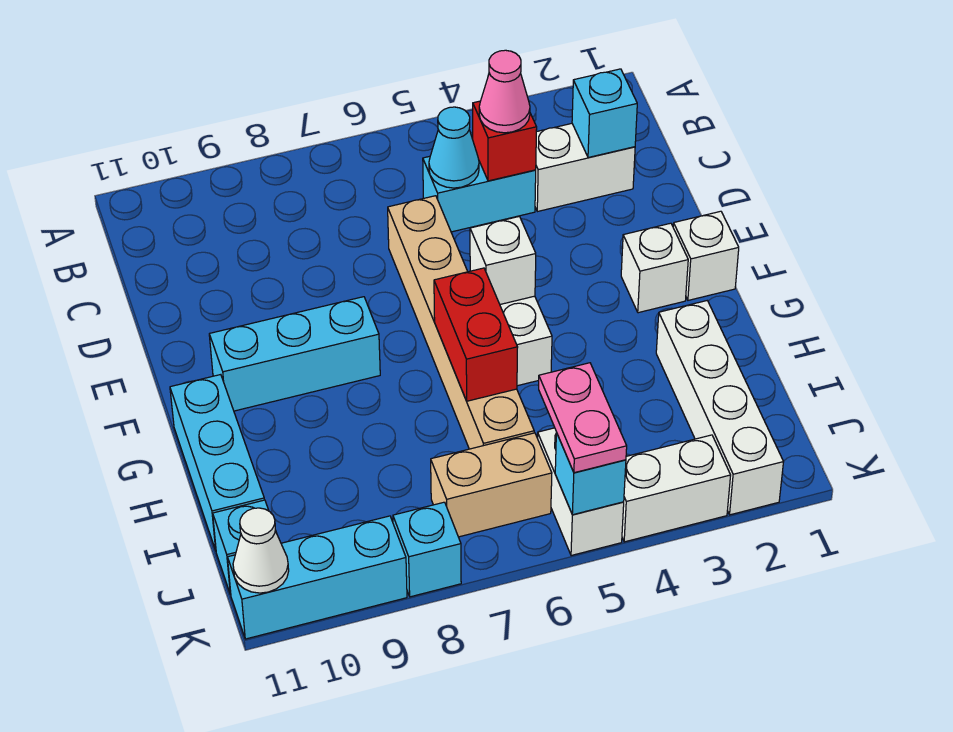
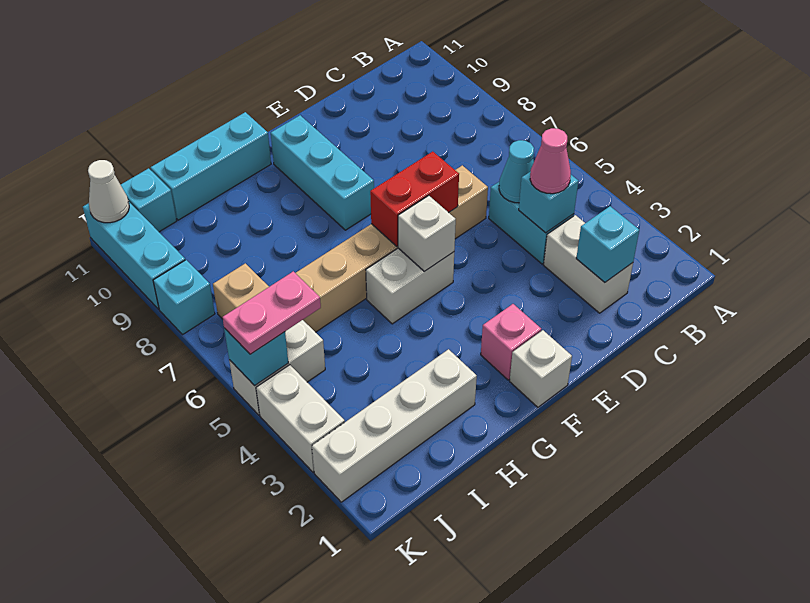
red 1x1 brick [473,101,537,181] -> cyan 1x1 brick [519,171,578,233]
white 1x1 brick [621,223,688,313] -> pink 1x1 brick [481,304,541,380]
red 1x2 brick [434,268,518,401] -> red 1x2 brick moved to [370,152,459,246]

